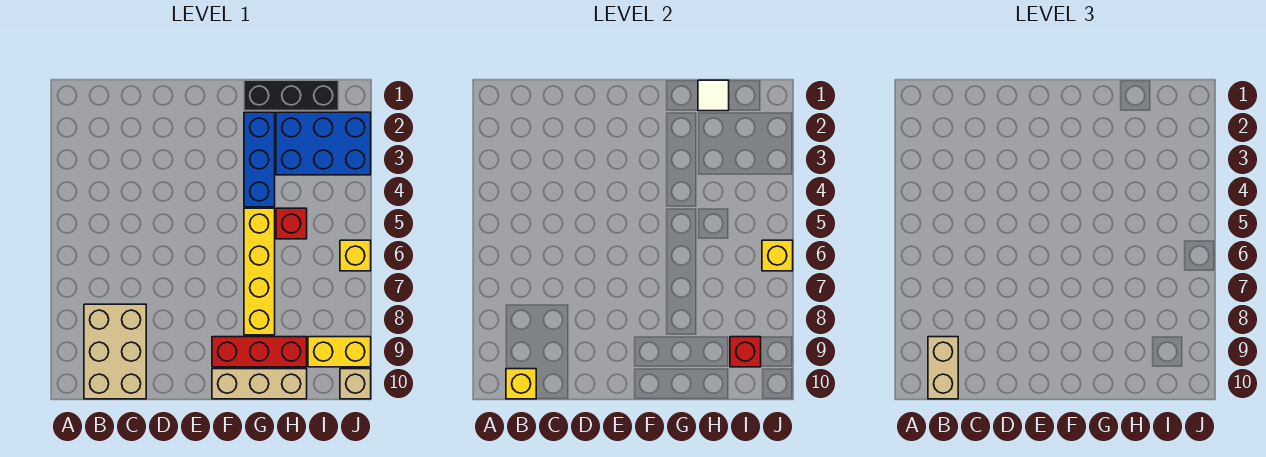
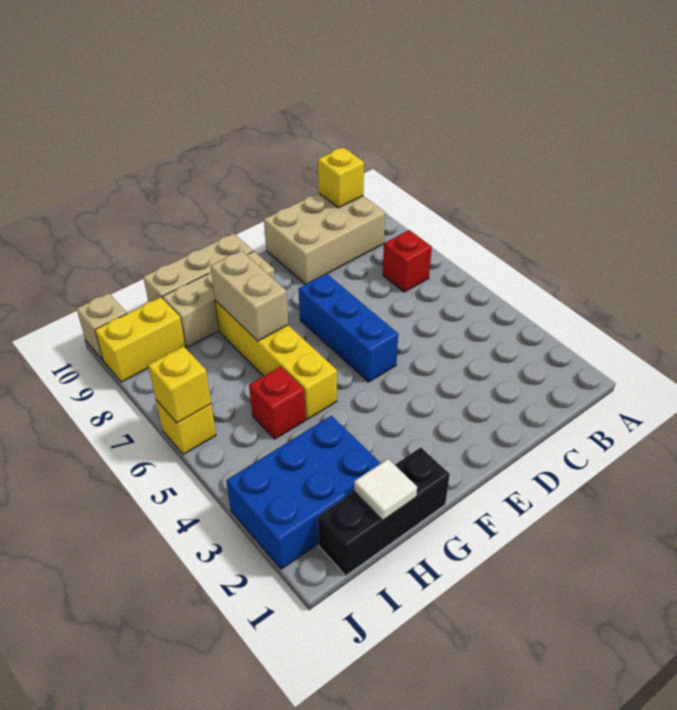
tan 2x3 brick [84,304,146,399] -> tan 2x3 brick turned to [264,193,385,284]
tan 1x2 brick [928,337,958,399] -> tan 1x2 brick moved to [211,251,288,341]
red 1x3 brick [212,337,307,367] -> tan 1x3 brick [163,251,275,347]
blue 1x3 brick [244,112,275,207] -> blue 1x3 brick moved to [299,274,398,382]
red 1x1 brick [730,337,761,367] -> red 1x1 brick moved to [383,230,432,292]

